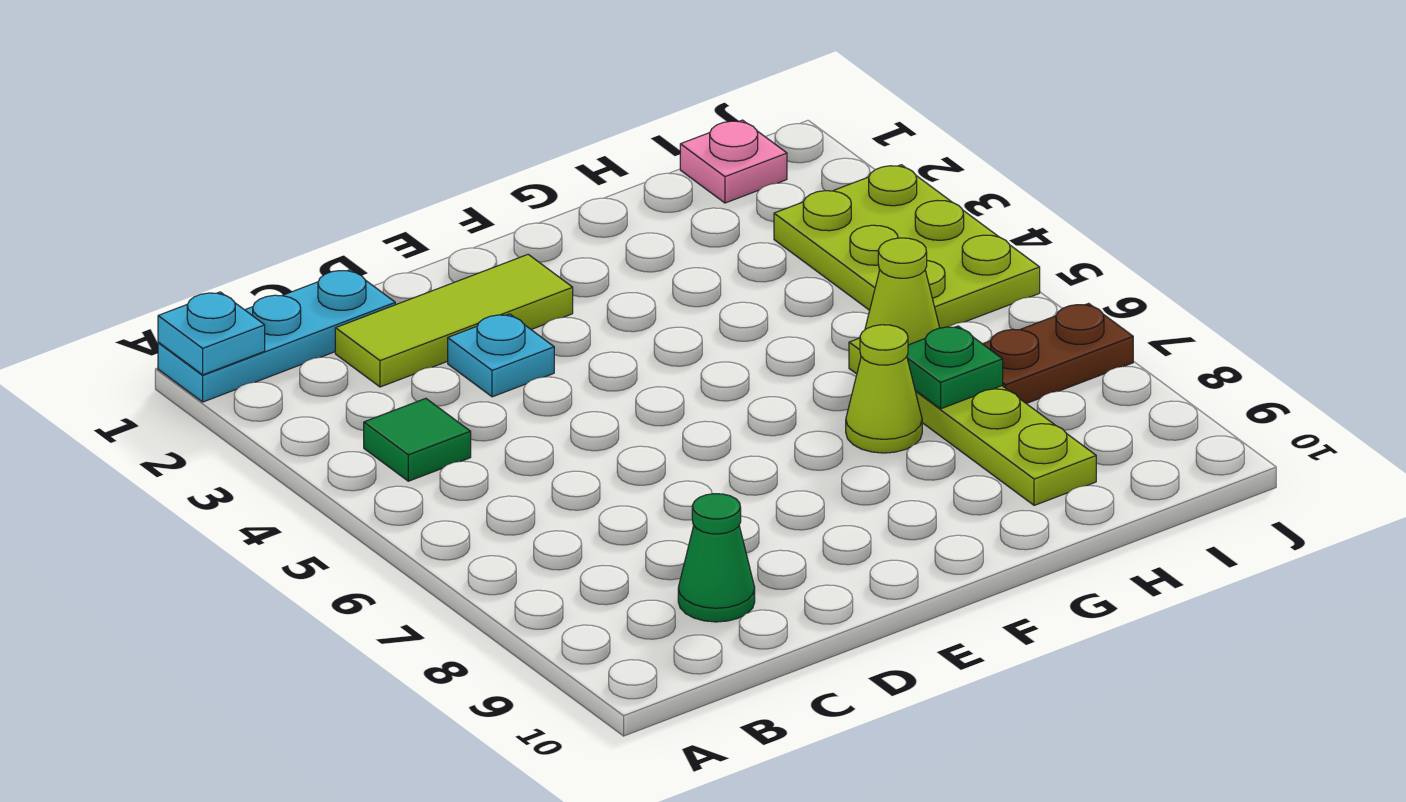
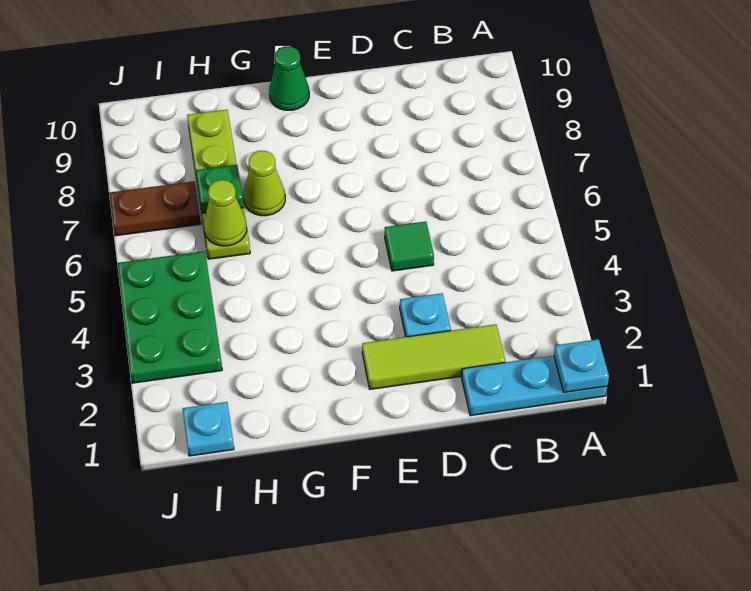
green 1x1 tile [364,398,471,481] -> green 1x1 tile moved to [385,221,434,271]
green 1x1 cone [678,494,755,622] -> green 1x1 cone moved to [269,46,309,110]
pink 1x1 plate [680,120,787,203] -> cyan 1x1 plate [183,402,234,456]
lime 2x3 plate [774,165,1040,328] -> green 2x3 plate [118,251,222,383]

